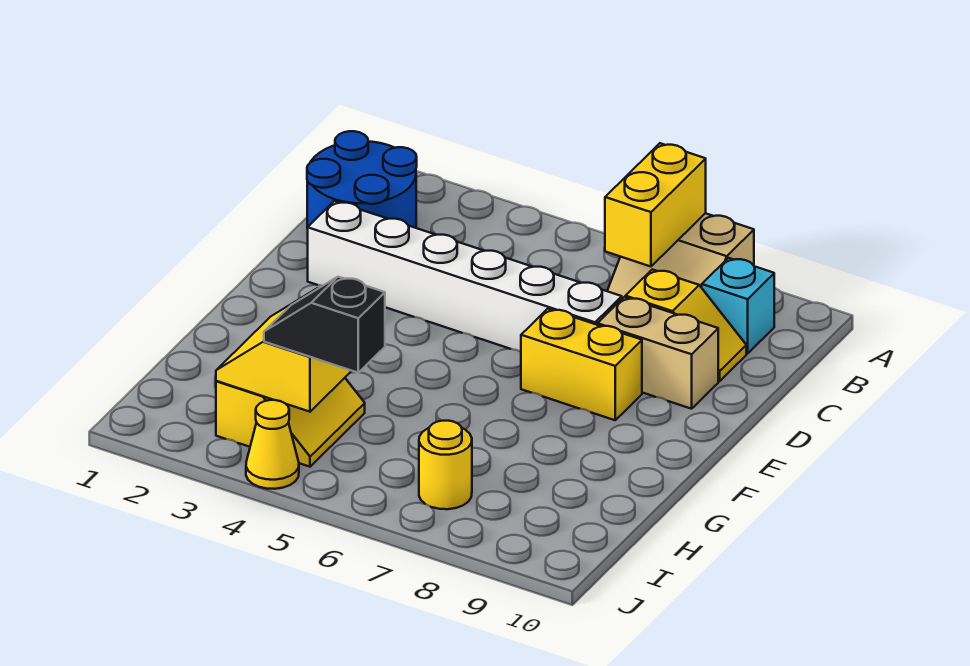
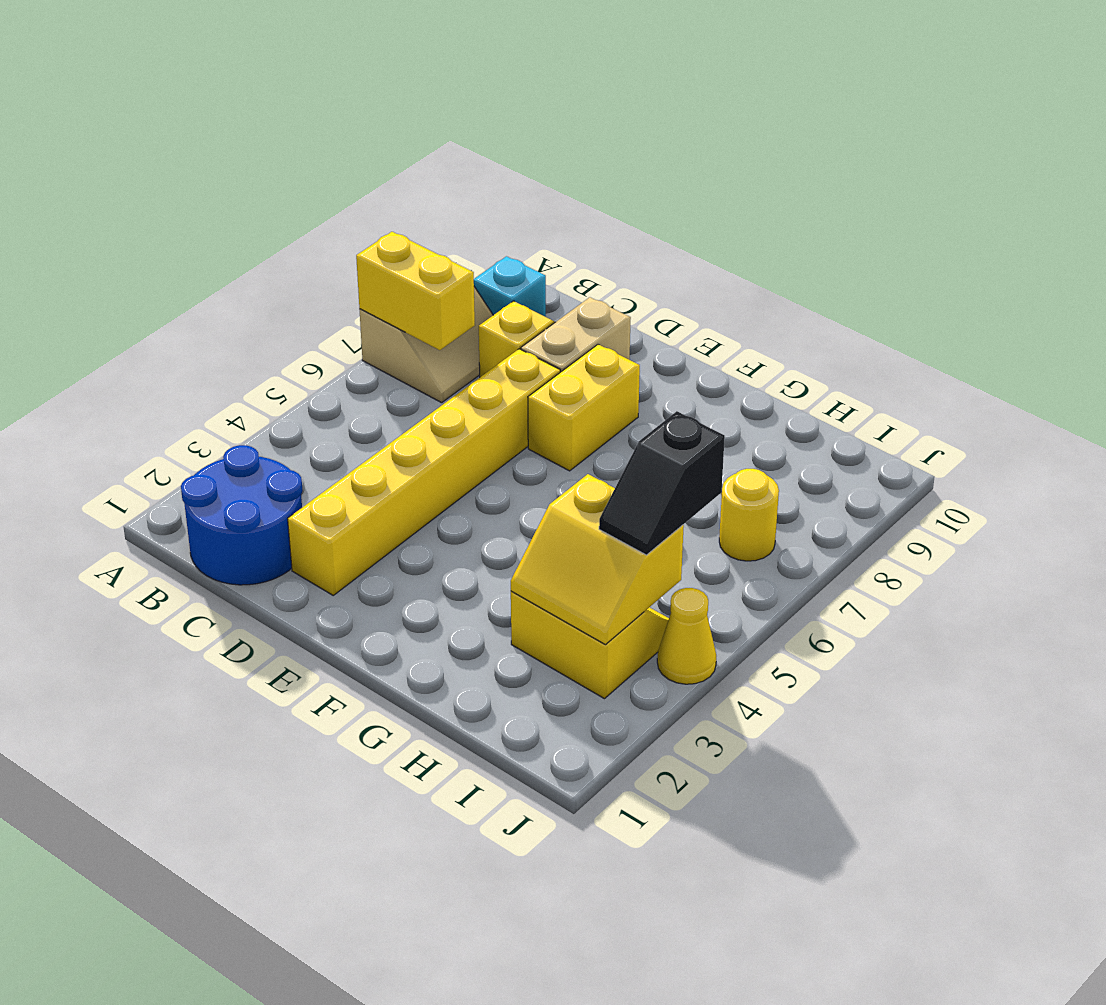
white 1x6 brick [308,201,622,352] -> yellow 1x6 brick [288,349,560,595]

